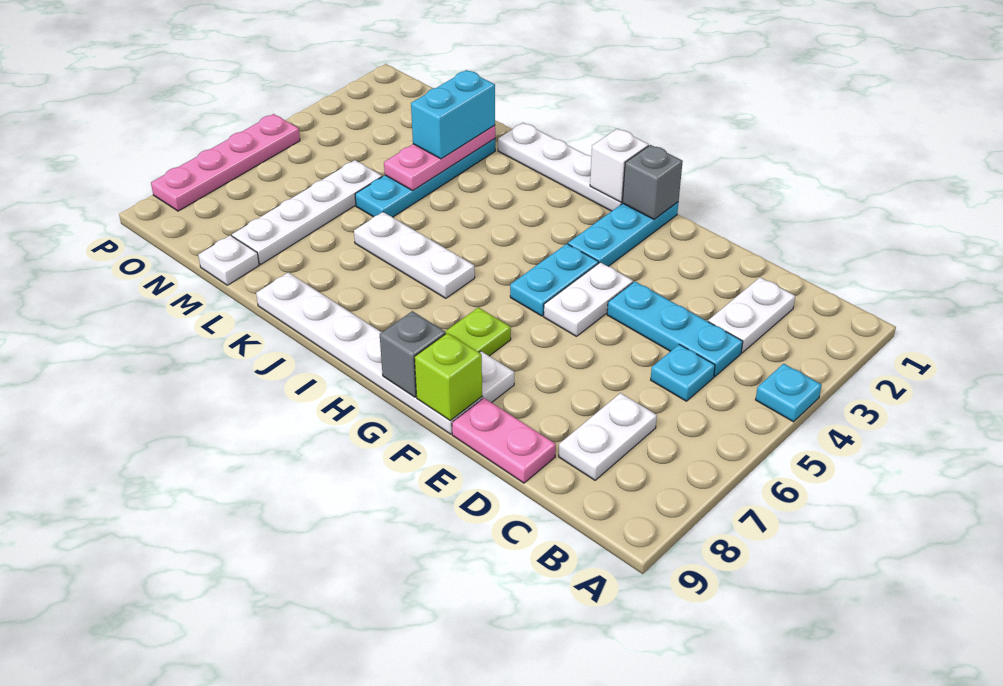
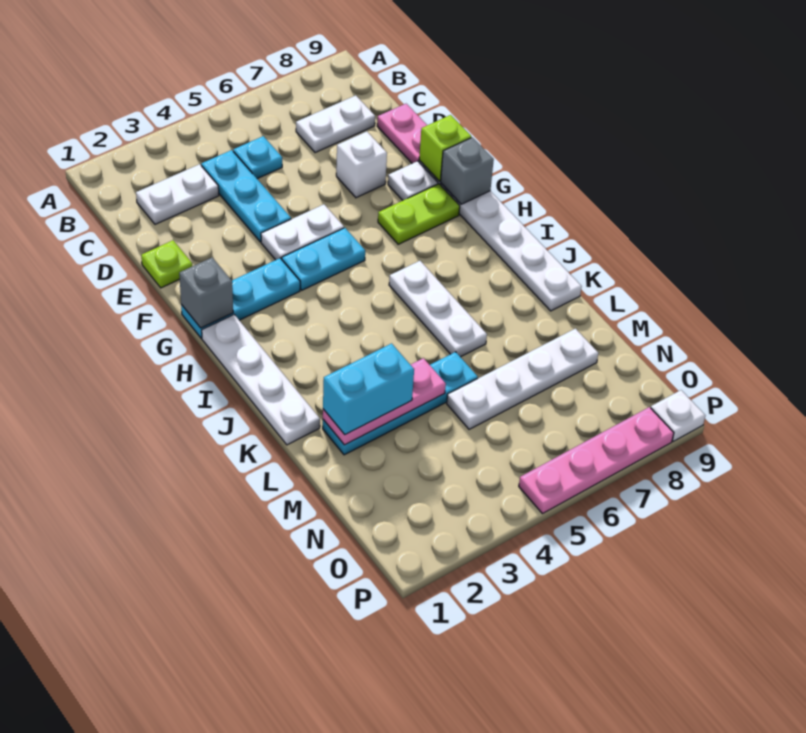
cyan 1x1 plate [756,364,822,422] -> none
none -> lime 1x1 plate [141,240,192,288]
white 1x1 brick [590,129,649,202] -> white 1x1 brick moved to [336,131,387,198]
white 1x1 plate [198,235,259,285] -> white 1x1 plate moved to [651,390,705,441]

